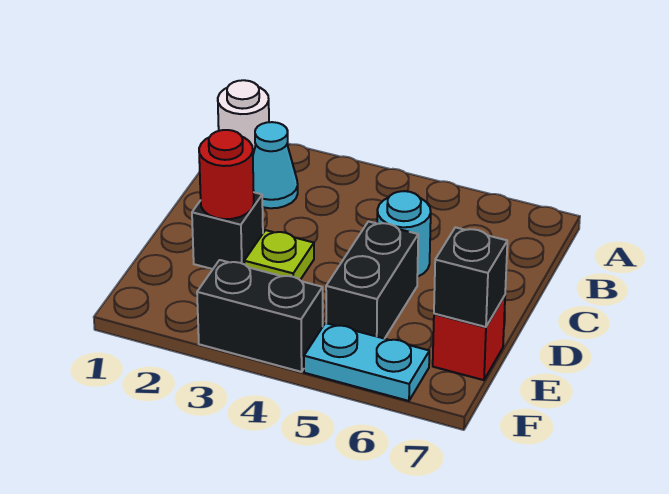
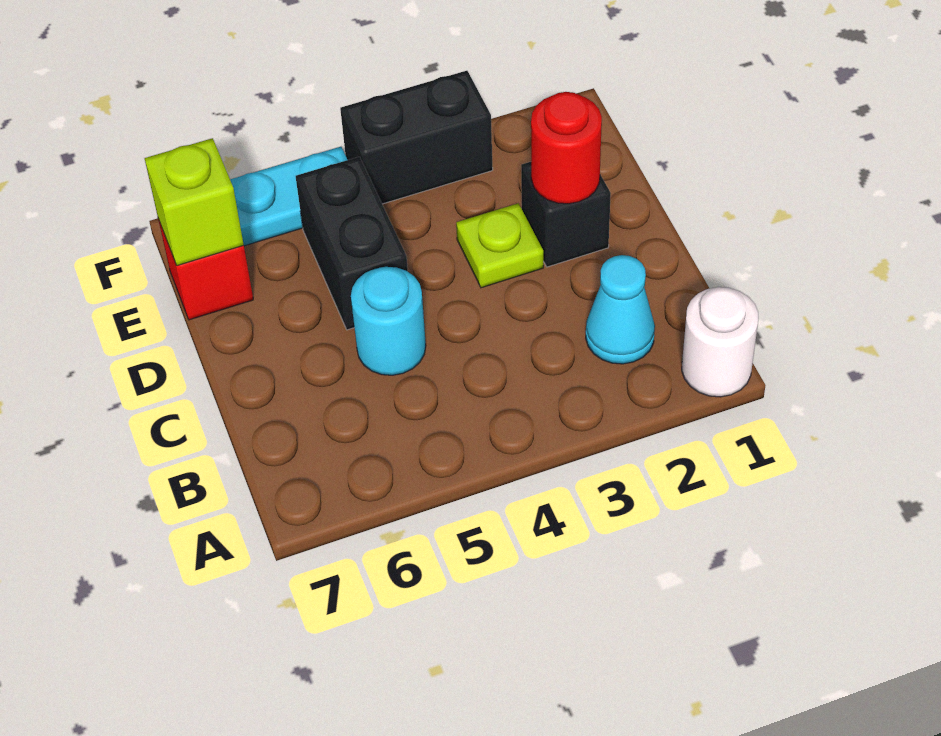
black 1x1 brick [434,227,507,327] -> lime 1x1 brick [145,138,244,265]

